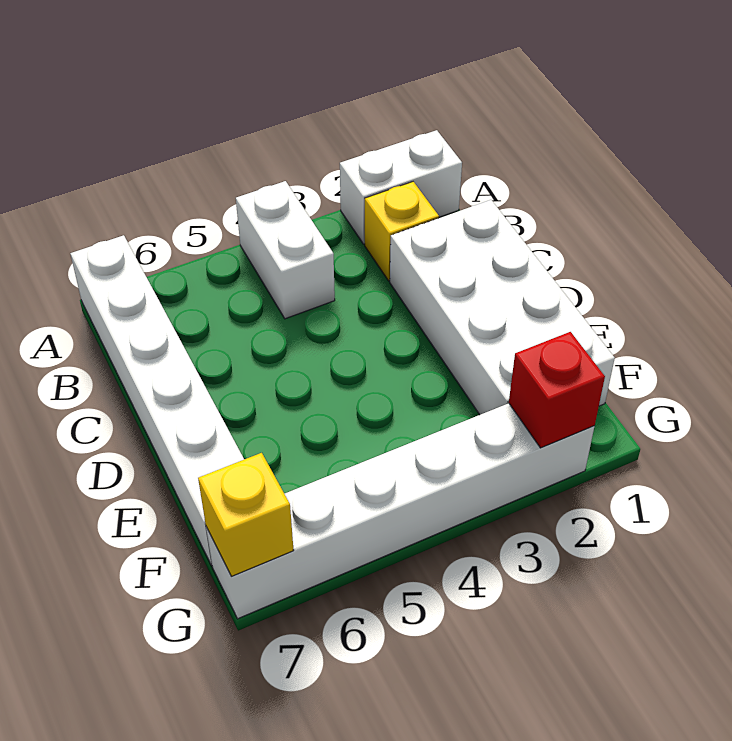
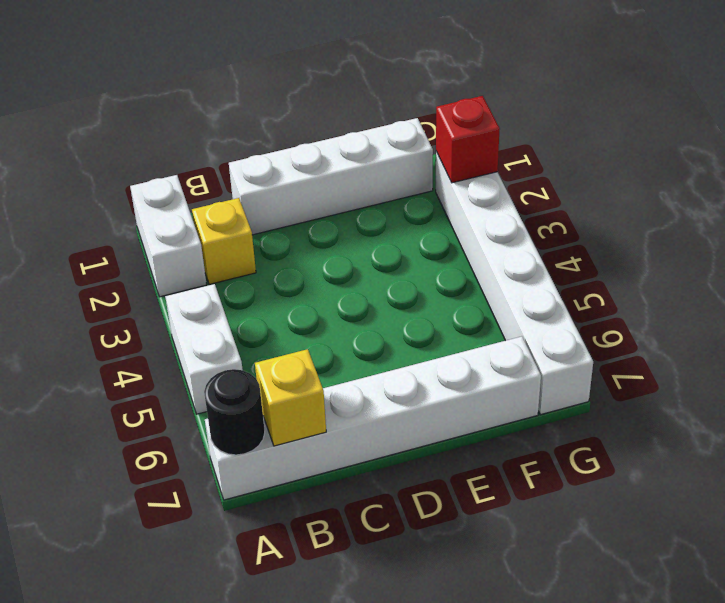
white 1x2 brick [236,181,335,319] -> white 1x2 brick turned to [165,284,243,414]
none -> black 1x1 round brick [204,369,265,455]
white 2x4 brick [390,200,615,415] -> white 1x4 brick [229,118,433,235]
yellow 1x1 brick [198,453,294,576] -> yellow 1x1 brick moved to [255,349,326,446]

